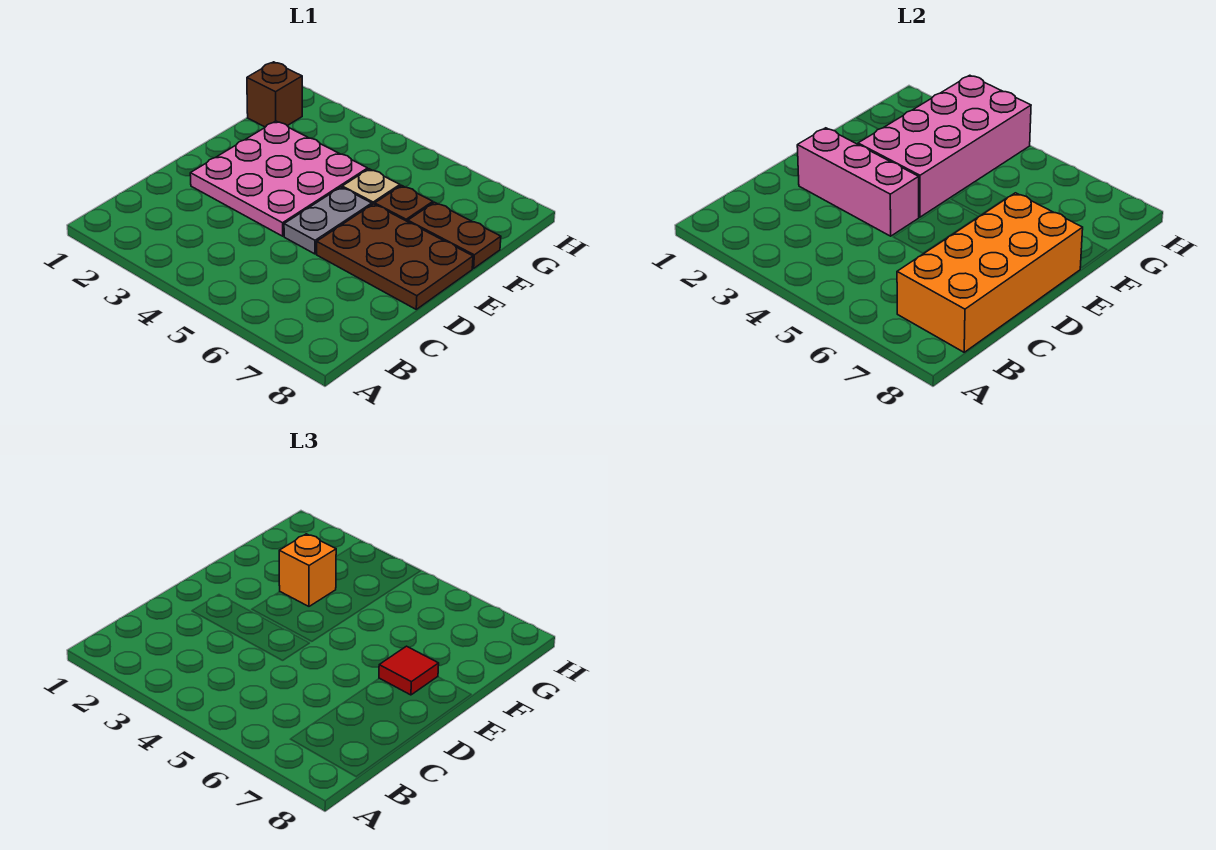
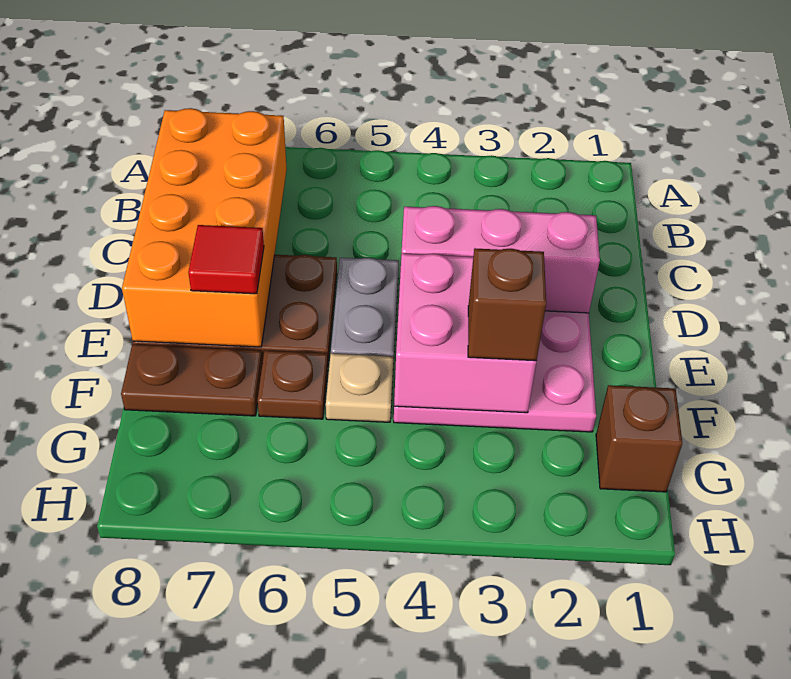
pink 2x4 brick [858,75,1031,217] -> pink 2x2 brick [394,253,536,413]
orange 1x1 brick [279,534,336,606] -> brown 1x1 brick [468,248,546,361]

